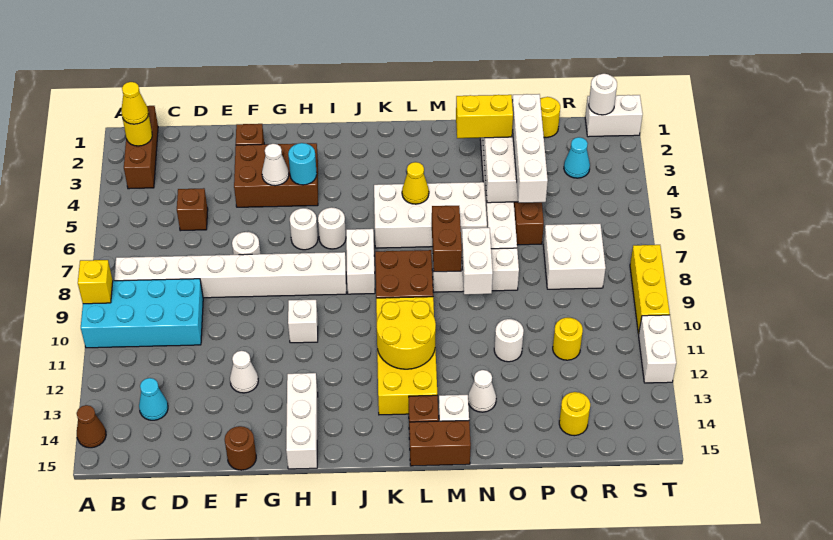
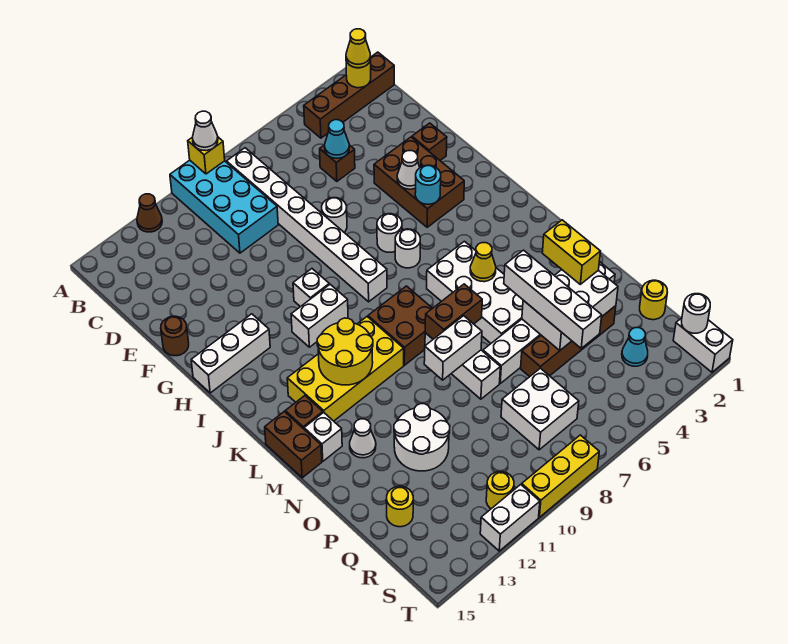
brown 1x1 cone [77,405,106,448] -> brown 1x1 cone moved to [137,194,162,232]
brown 1x3 brick [124,106,158,189] -> brown 1x4 brick [304,52,394,138]
cyan 1x1 cone [139,378,168,420] -> cyan 1x1 cone moved to [325,120,349,158]
white 1x1 cone [230,351,258,393] -> white 1x1 cone moved to [193,111,218,151]
white 1x2 brick [346,229,375,294] -> white 1x2 brick moved to [291,284,348,347]
white 1x1 round brick [494,319,524,362] -> white 2x2 round brick [394,404,450,471]
white 1x4 brick [512,94,548,203] -> white 1x4 brick turned to [504,250,602,348]
yellow 1x1 round brick [553,317,583,360] -> yellow 1x1 round brick moved to [486,472,514,509]

